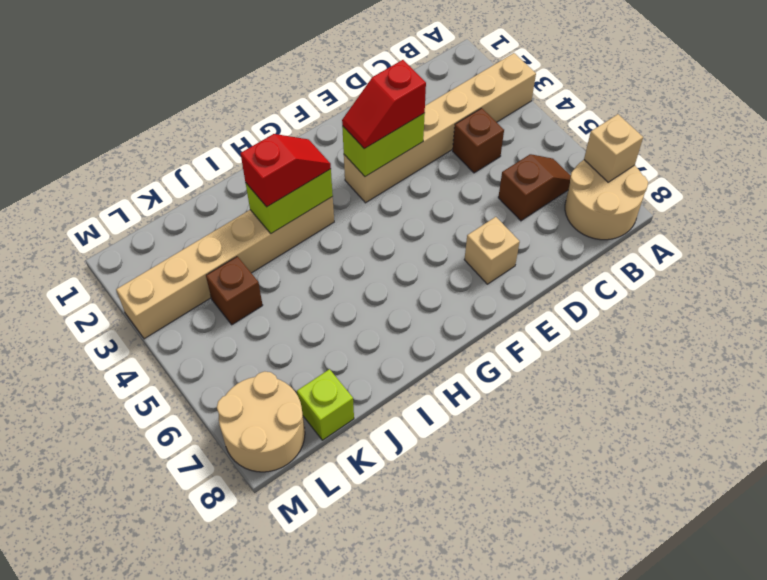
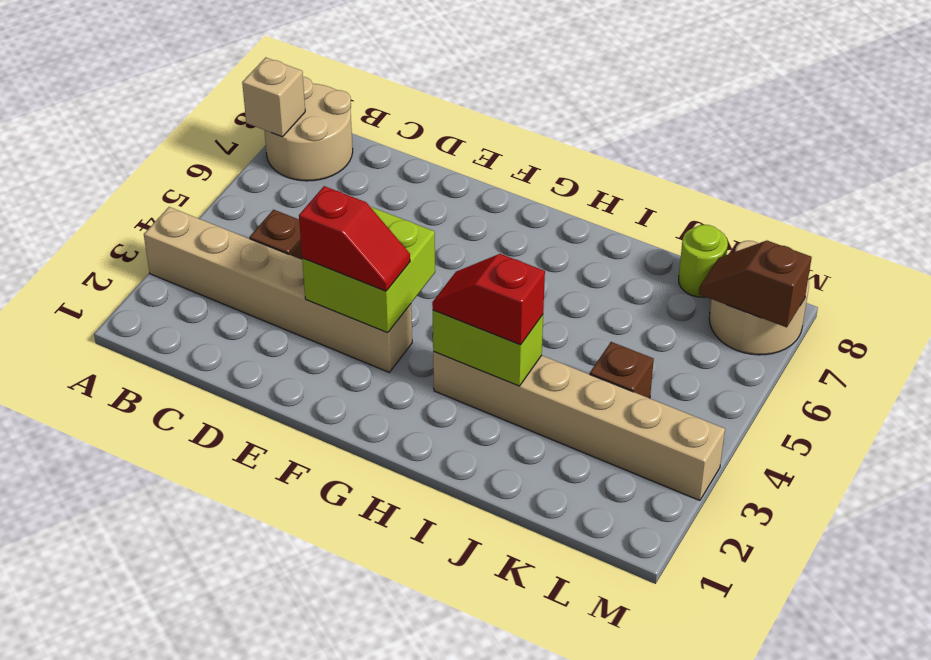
brown 1x2 slope [498,154,571,221] -> brown 1x2 slope moved to [699,241,812,327]
lime 1x2 brick [342,113,425,177] -> lime 2x2 brick [302,207,435,333]
tan 1x1 brick [464,217,520,284] -> none
lime 1x1 brick [297,369,354,440] -> lime 1x1 round brick [679,225,728,297]

